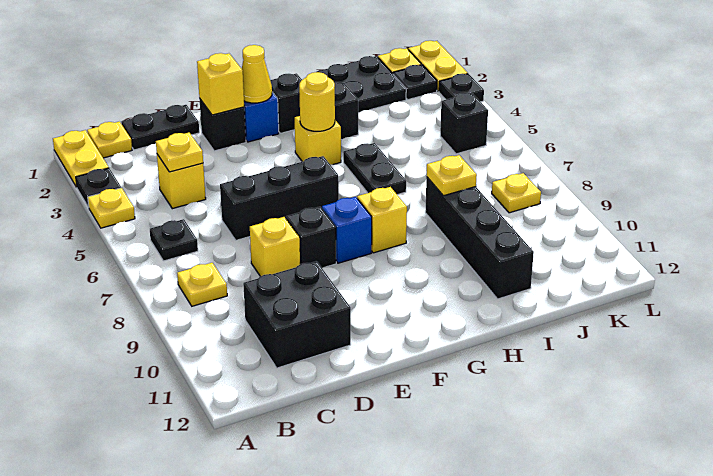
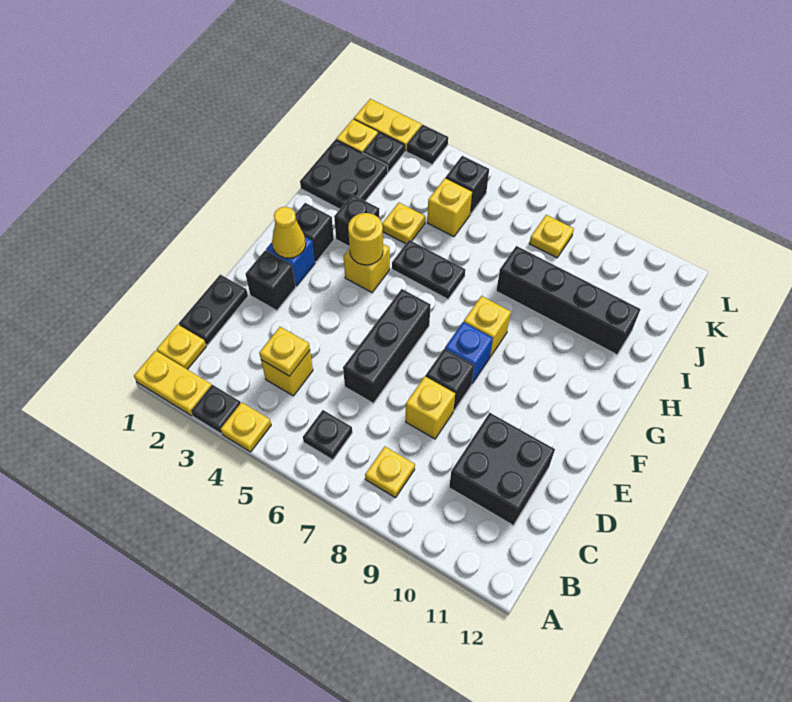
yellow 1x1 brick [197,53,244,115] -> yellow 1x1 brick moved to [427,178,472,237]
yellow 1x1 plate [427,155,477,196] -> yellow 1x1 plate moved to [382,203,425,244]

